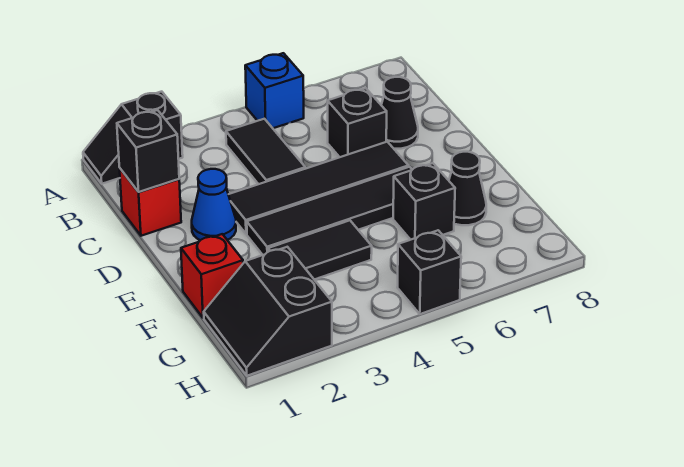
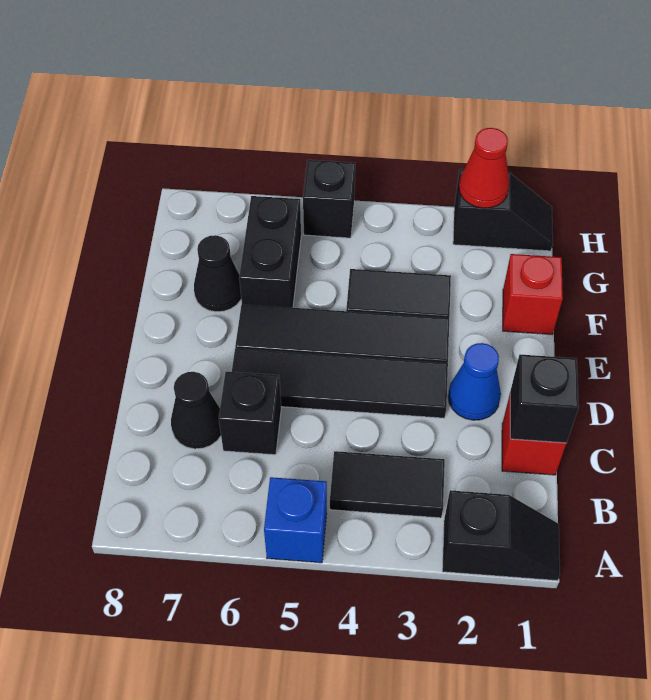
black 1x2 tile [226,119,305,184] -> black 1x2 tile turned to [330,451,445,518]
black 1x1 brick [393,163,455,240] -> black 1x2 brick [239,196,301,308]
black 2x2 slope [204,247,332,376] -> black 1x2 slope [453,169,553,251]
none -> red 1x1 cone [459,128,509,208]

